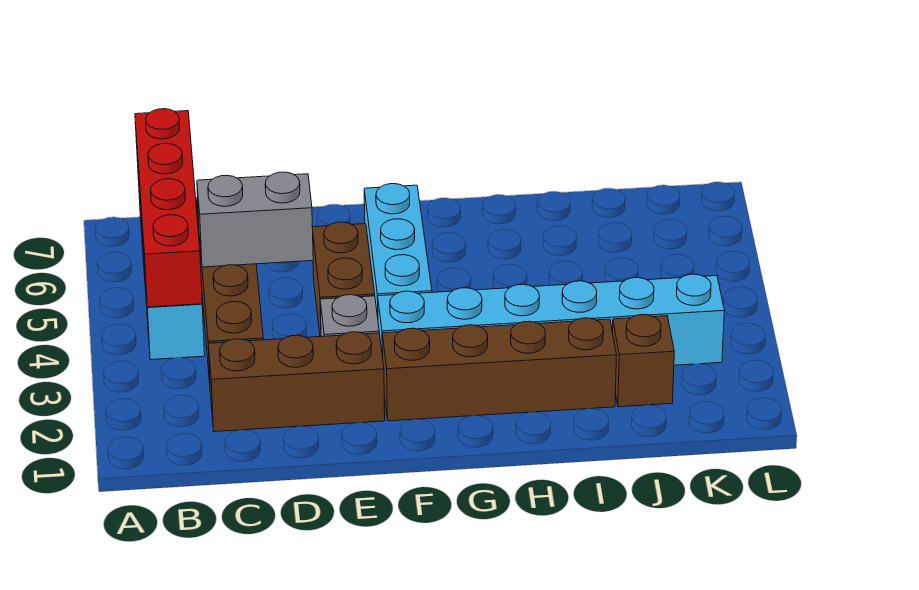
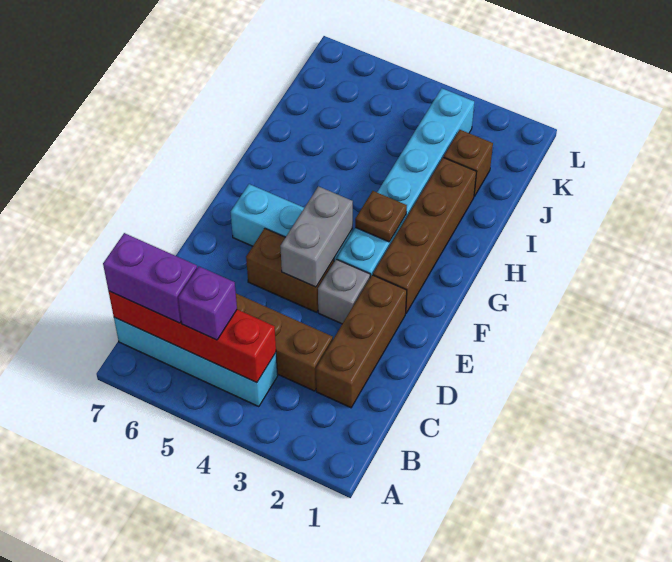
none -> purple 1x1 brick [178,266,237,340]
none -> purple 1x2 brick [103,233,197,323]
grey 1x2 brick [197,172,313,267] -> grey 1x2 brick moved to [280,186,353,287]
none -> brown 1x1 plate [355,191,407,242]

